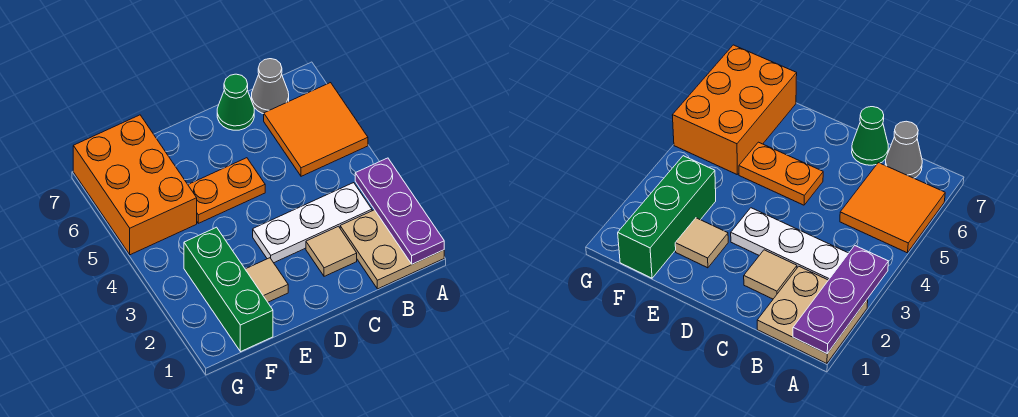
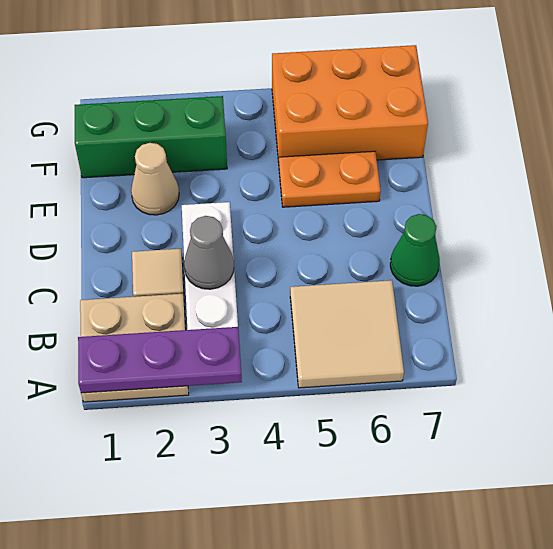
orange 2x2 tile [264,83,368,176] -> tan 2x2 tile [290,280,404,388]
grey 1x1 cone [252,59,289,114] -> grey 1x1 cone moved to [184,216,234,289]
orange 1x2 plate [188,158,265,223] -> orange 1x2 plate turned to [279,151,381,207]
tan 1x1 tile [245,258,288,302] -> tan 1x1 cone [131,143,179,215]

